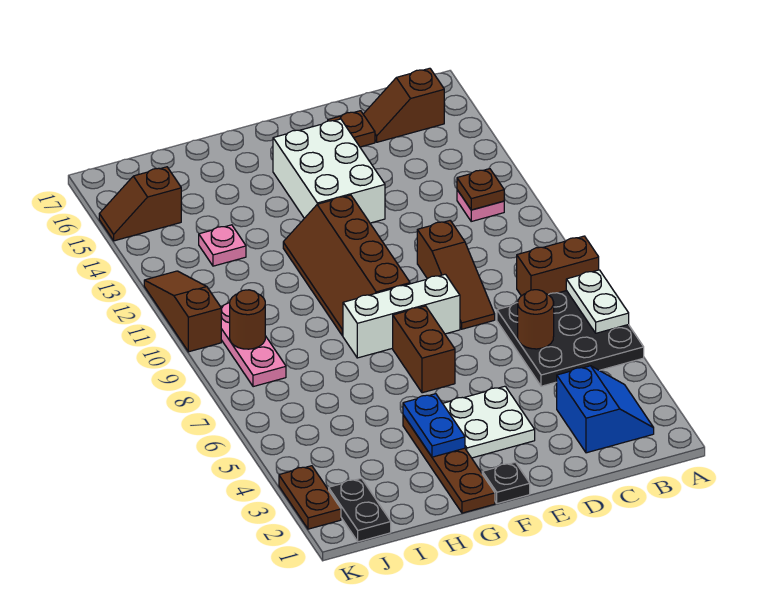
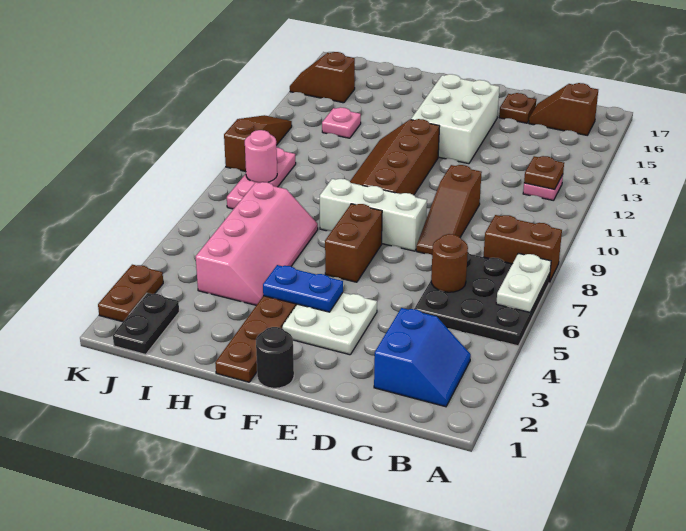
black 1x1 plate [482,462,530,503] -> black 1x1 round brick [256,327,294,388]
blue 1x2 plate [403,394,465,457] -> blue 1x2 plate turned to [263,265,343,312]
none -> pink 2x4 slope [196,182,318,305]
brown 1x1 round brick [230,290,265,349] -> pink 1x1 round brick [245,130,277,183]

